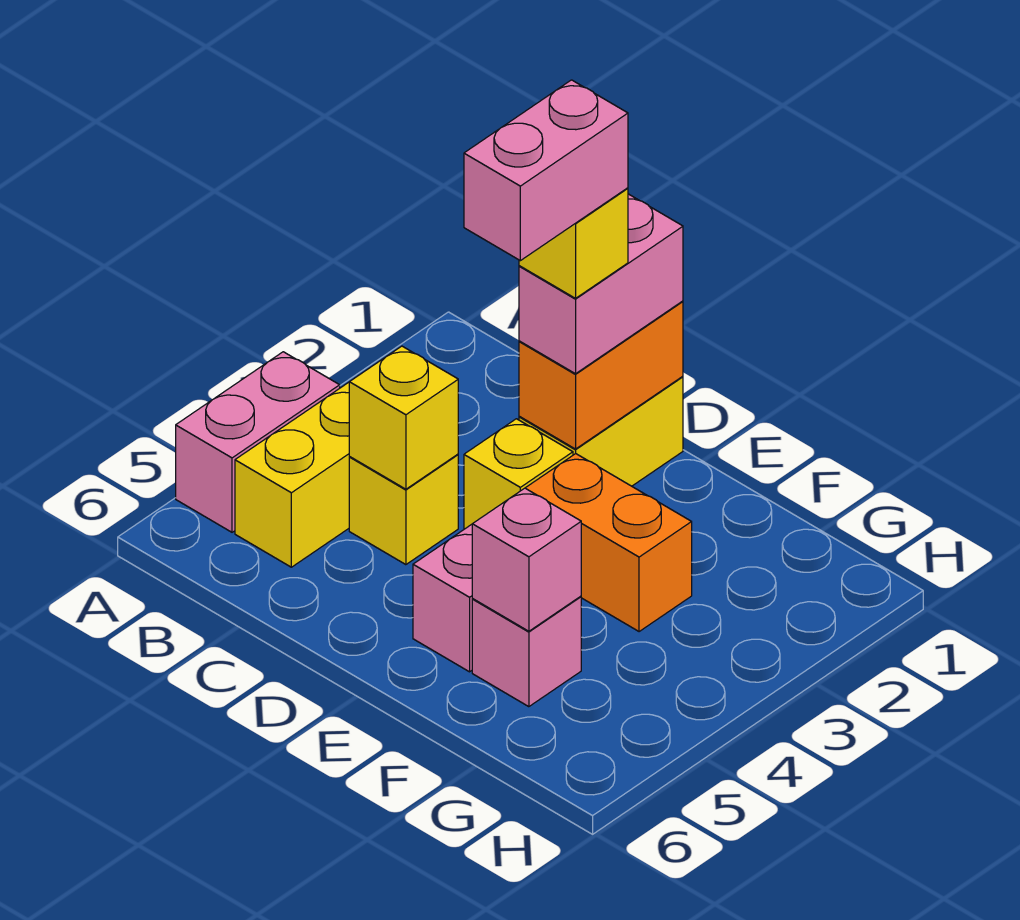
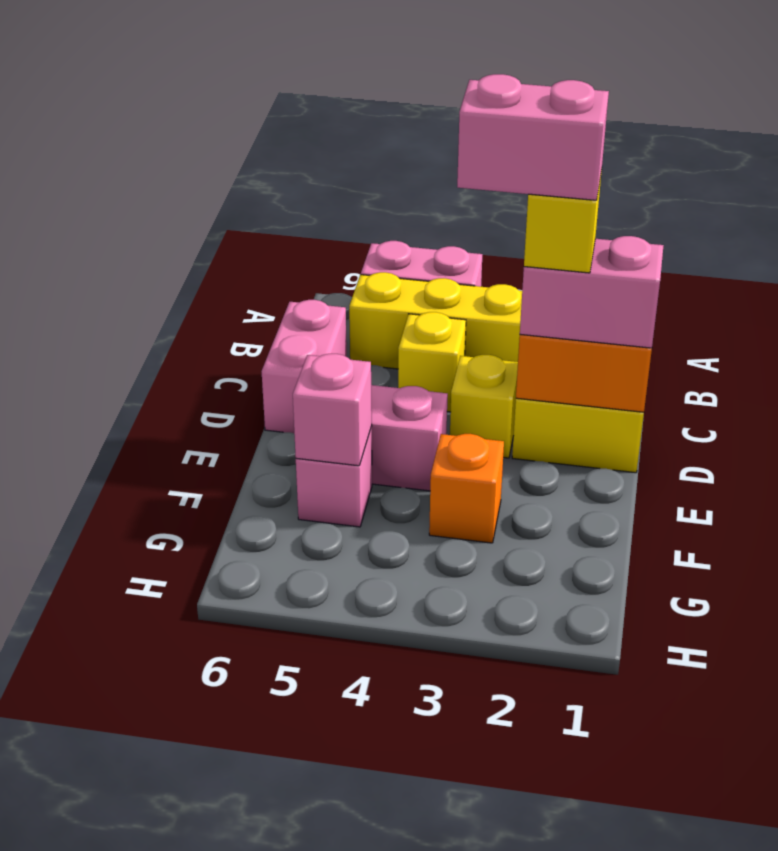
yellow 1x1 brick [349,346,458,489] -> none
none -> pink 1x2 brick [262,300,347,433]
orange 1x2 brick [526,454,692,632] -> orange 1x1 brick [429,434,504,543]

